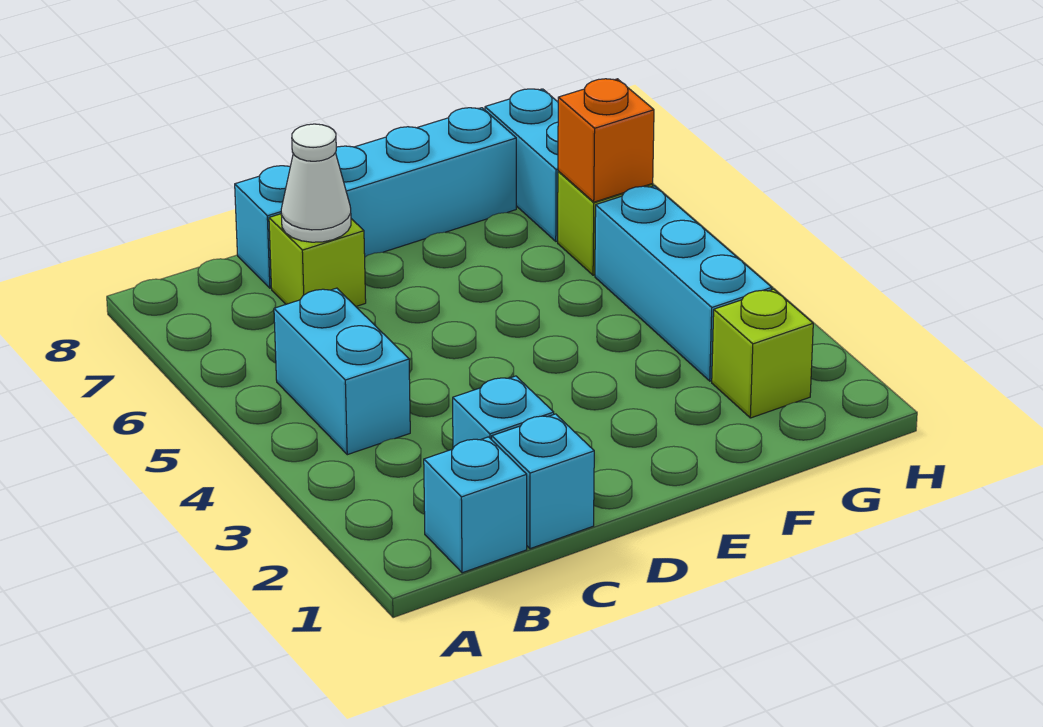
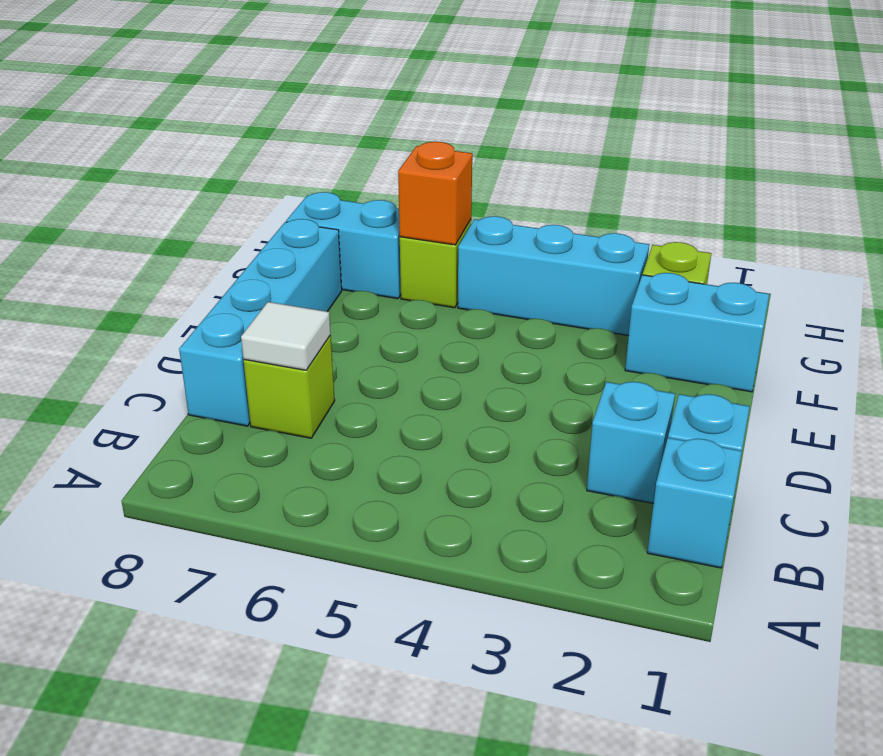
cyan 1x2 brick [274,288,410,455] -> cyan 1x2 brick moved to [625,273,769,392]
white 1x1 cone [281,124,351,242] -> white 1x1 tile [241,302,331,370]

